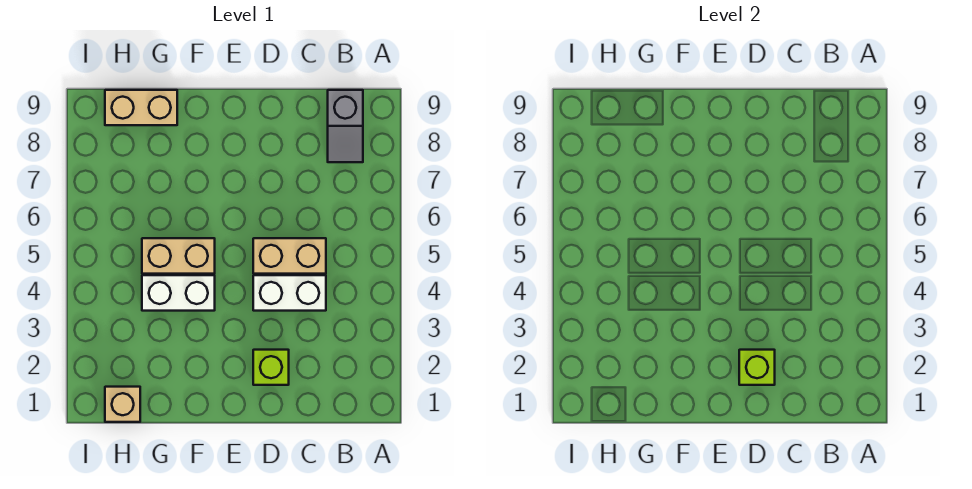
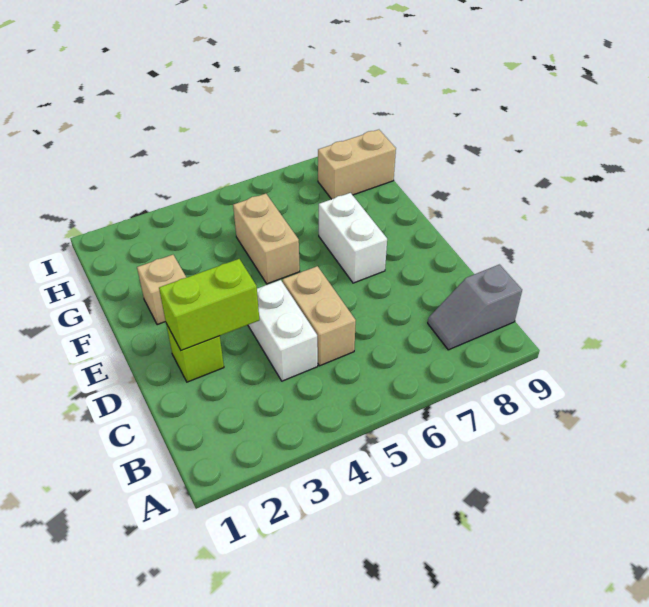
lime 1x1 brick [739,350,775,385] -> lime 1x2 brick [159,259,259,350]
white 1x2 brick [142,275,215,311] -> white 1x2 brick moved to [319,193,387,283]
tan 1x2 brick [105,90,177,125] -> tan 1x2 brick turned to [318,130,396,199]
tan 1x1 brick [105,387,140,422] -> tan 1x1 brick moved to [137,255,186,325]

